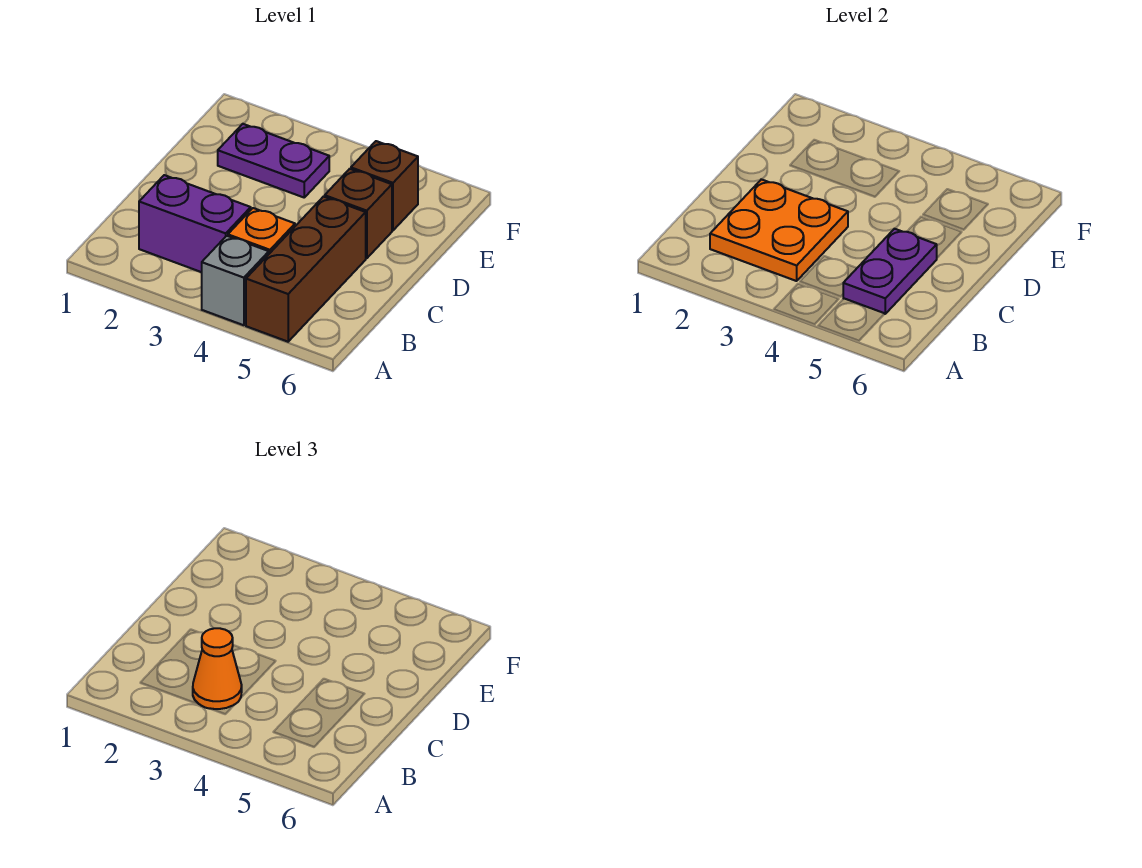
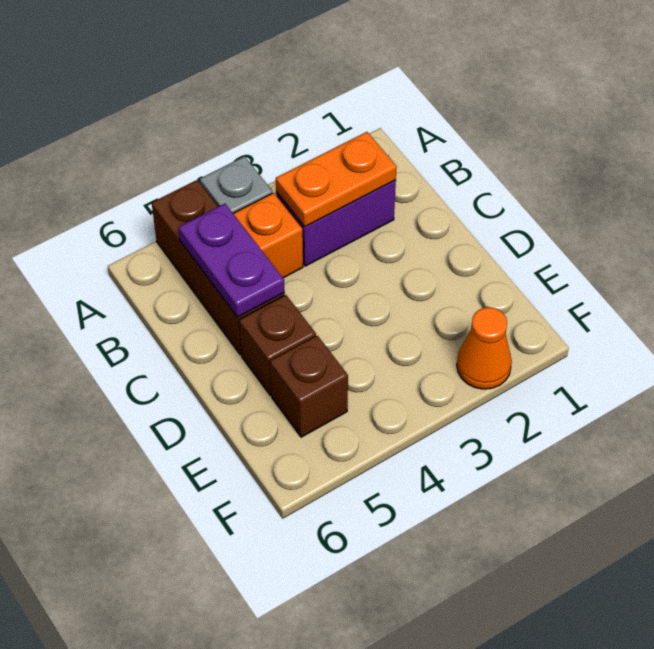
orange 2x2 plate [710,179,848,281] -> orange 1x2 plate [276,132,397,227]
orange 1x1 cone [193,628,242,709] -> orange 1x1 cone moved to [457,307,512,389]
purple 1x2 plate [218,124,329,197] -> none

